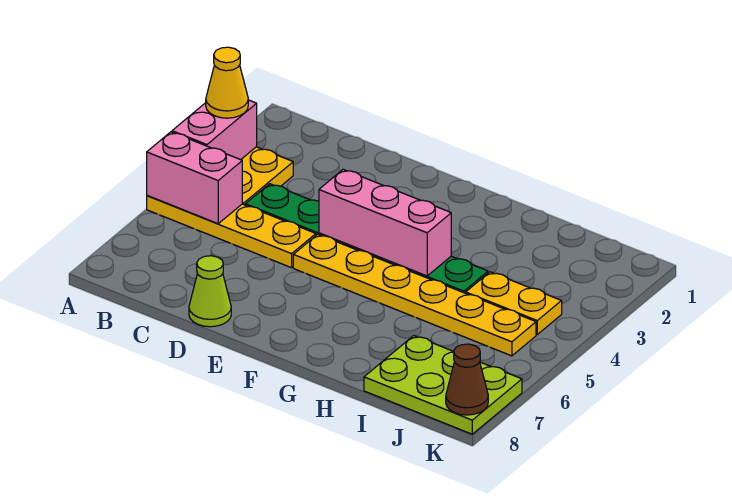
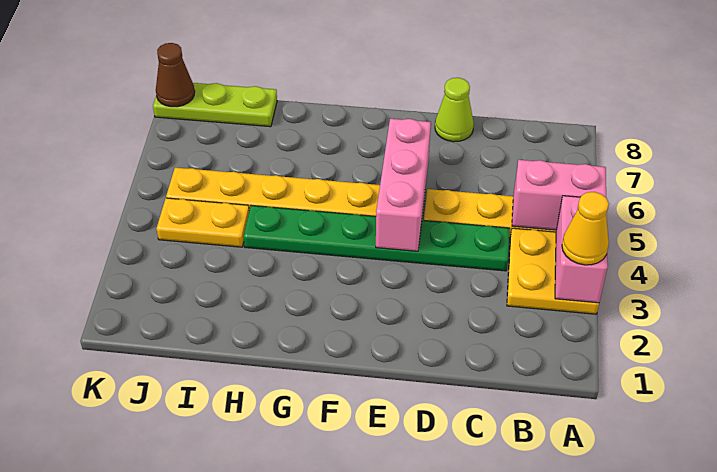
pink 1x3 brick [319,169,451,276] -> pink 1x3 brick turned to [376,119,431,251]
lime 2x3 plate [364,336,522,434] -> lime 1x3 plate [153,83,277,127]

